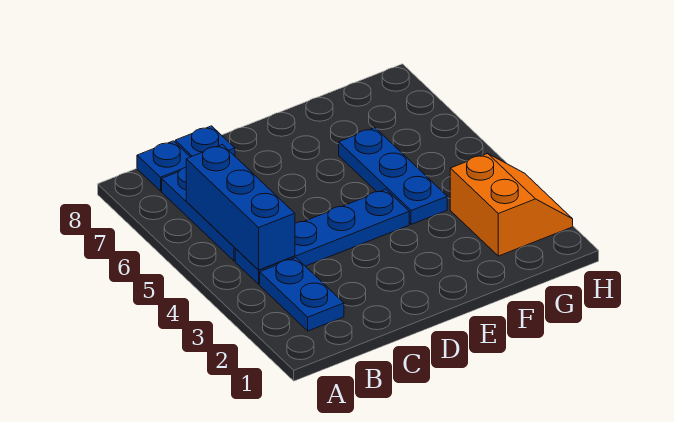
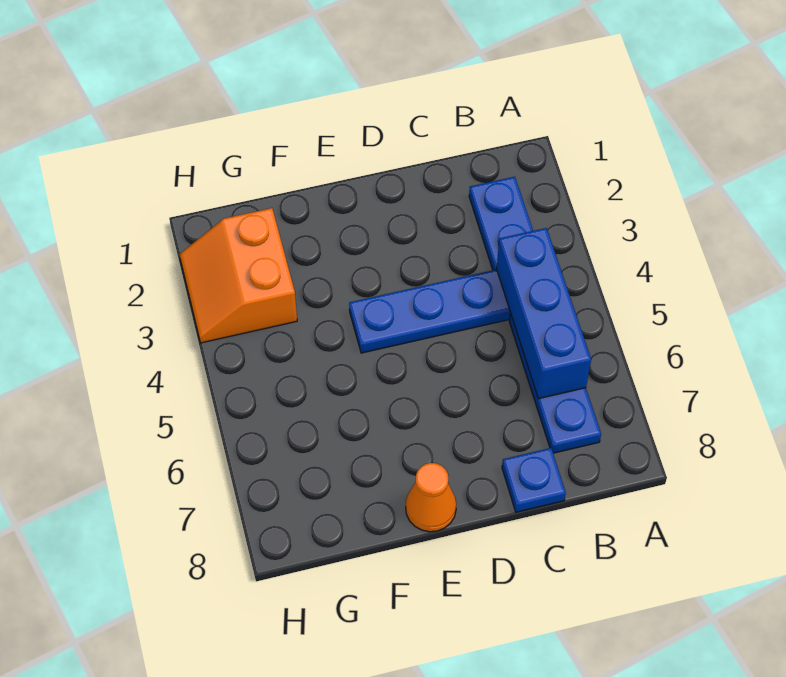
blue 1x1 plate [137,141,190,191] -> none
none -> orange 1x1 cone [406,463,456,532]
blue 1x3 plate [339,128,447,224] -> none

